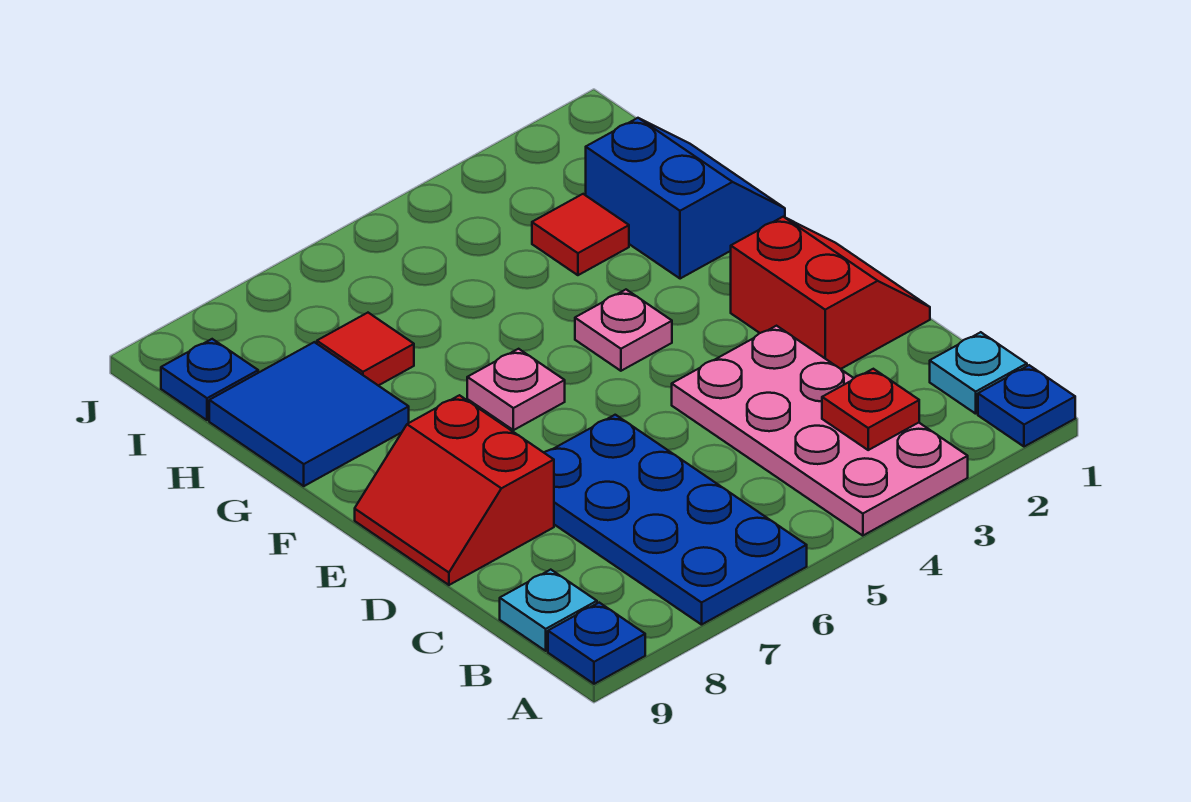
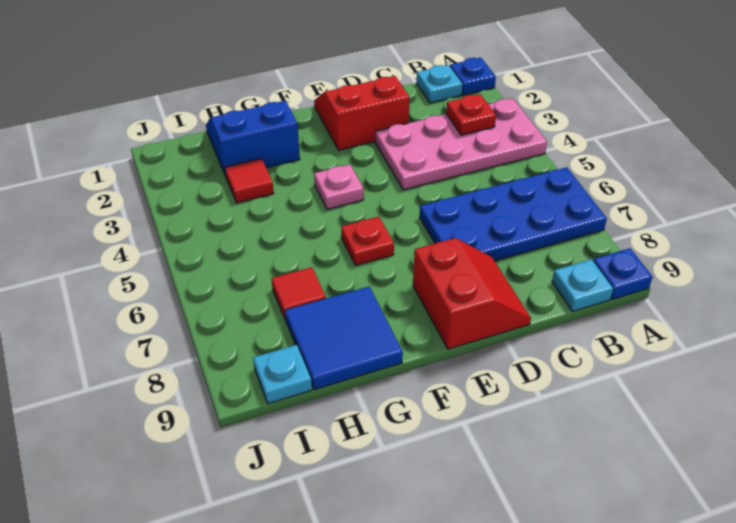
red 2x2 slope [355,395,554,585] -> red 2x2 slope turned to [413,238,531,349]
pink 1x1 plate [467,349,565,430] -> red 1x1 plate [341,217,394,265]
blue 1x1 plate [161,339,258,420] -> cyan 1x1 plate [253,345,312,404]

